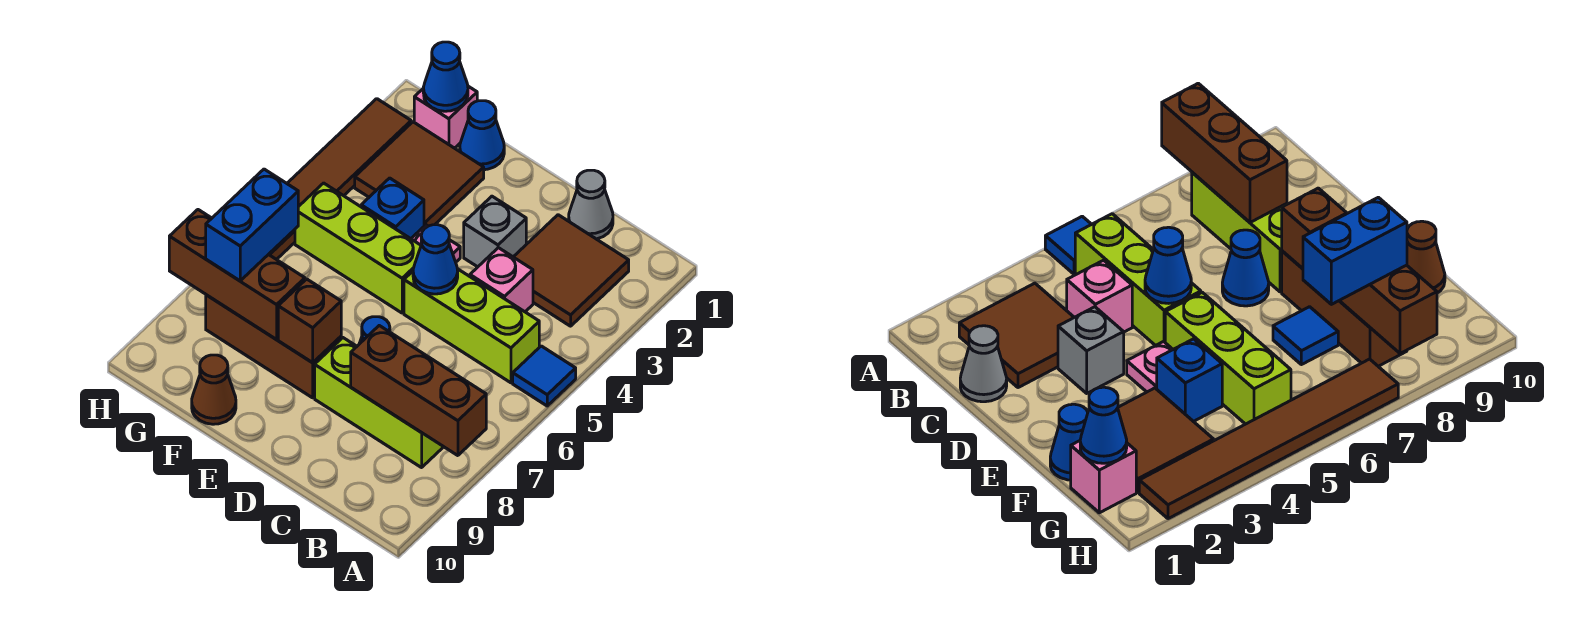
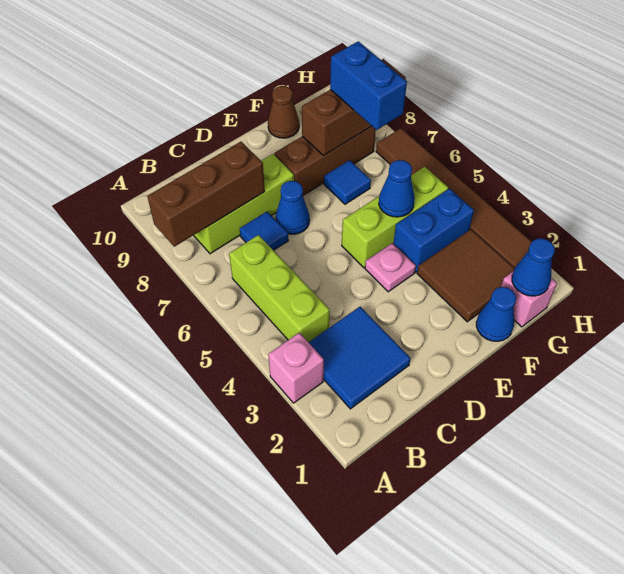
blue 1x1 tile [513,346,576,406] -> blue 1x1 tile moved to [240,212,288,250]
brown 2x2 tile [514,215,629,326] -> blue 2x2 tile [308,307,411,409]
lime 1x3 brick [404,269,539,383] -> lime 1x3 brick turned to [229,235,330,342]
grey 1x1 cone [569,170,613,239] -> none
pink 1x1 brick [470,248,533,312] -> pink 1x1 brick moved to [268,333,324,403]
grey 1x1 brick [464,196,526,267] -> none
blue 1x1 cone [413,225,458,294] -> blue 1x1 cone moved to [379,160,415,217]
brown 1x1 brick [278,279,341,363] -> none
blue 1x1 brick [361,178,424,239] -> blue 1x2 brick [393,189,474,272]

